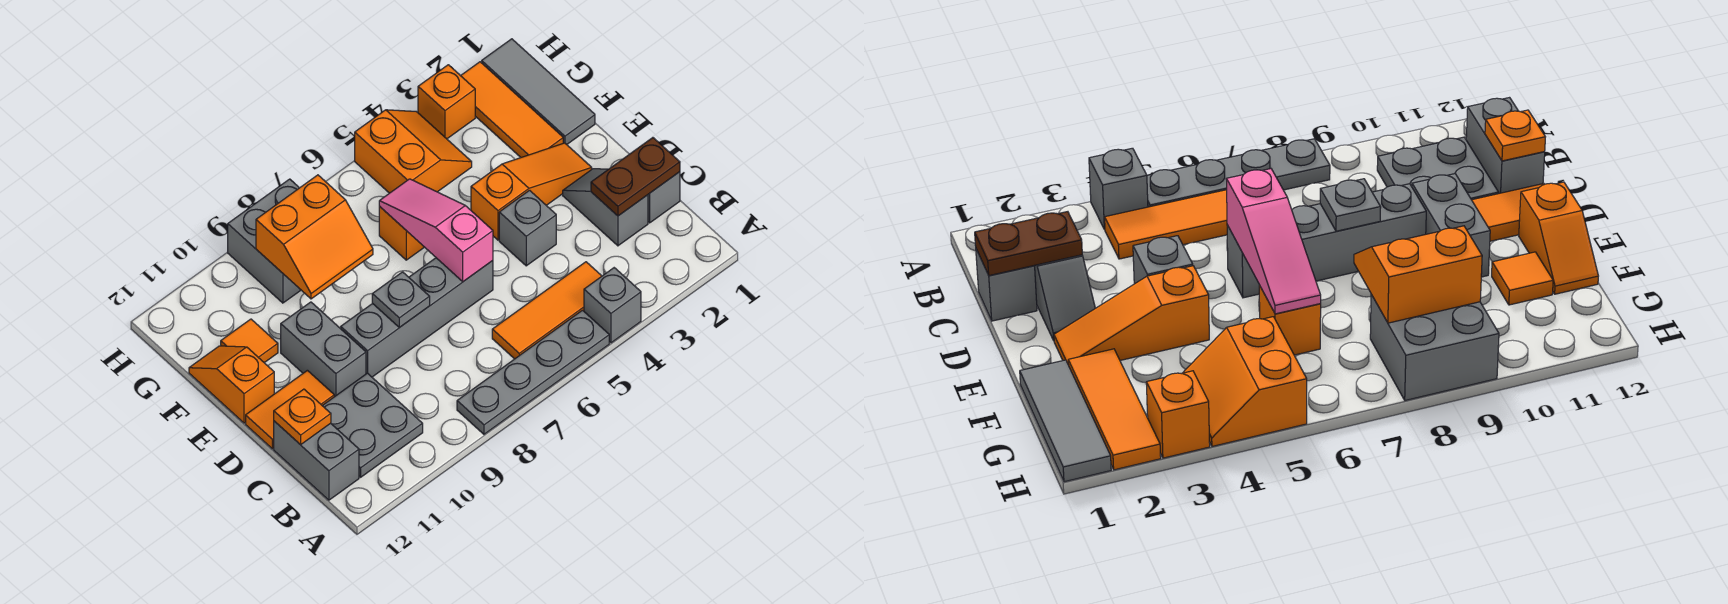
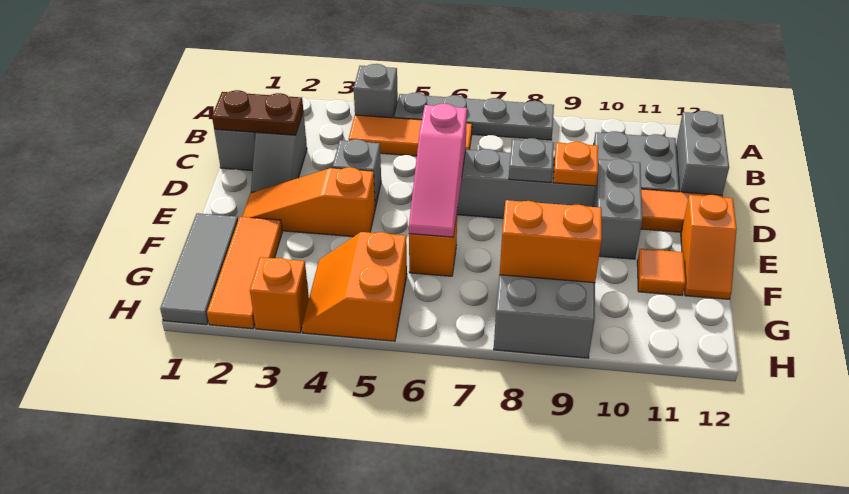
orange 1x1 plate [274,389,331,445] -> orange 1x1 plate moved to [553,142,598,186]

